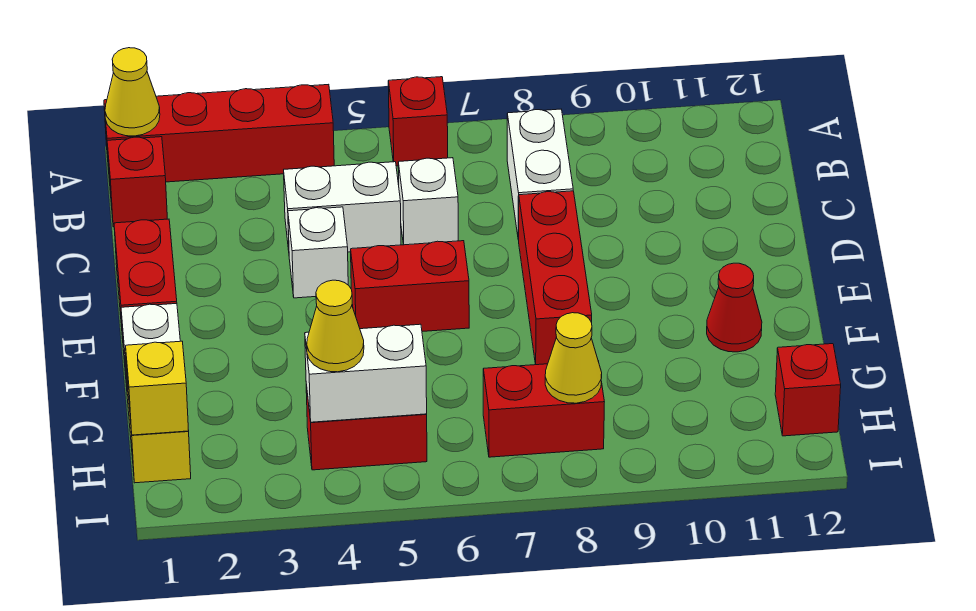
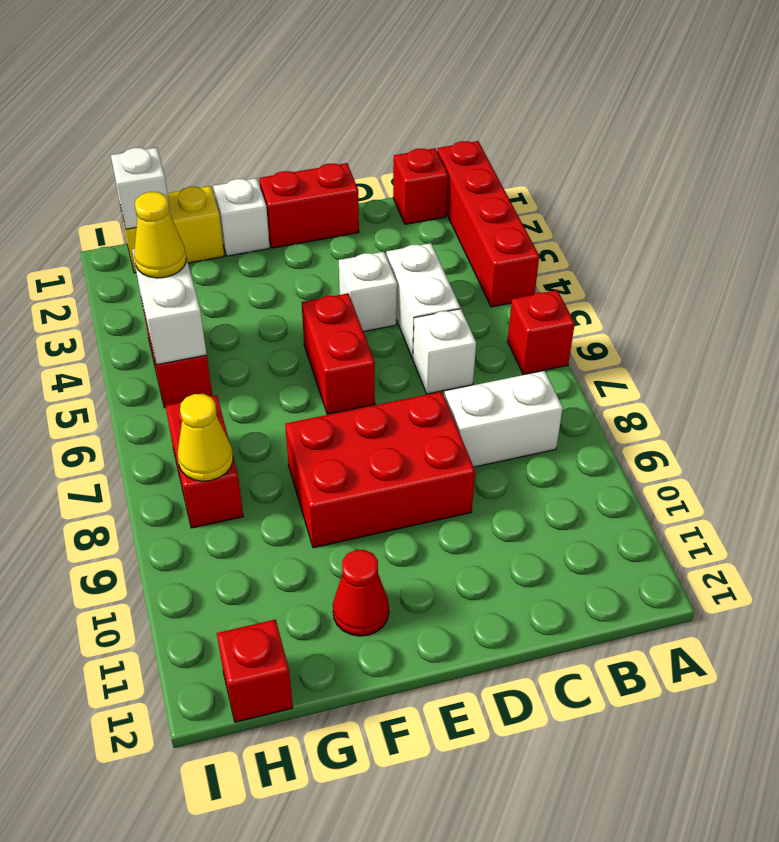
yellow 1x1 cone [105,48,160,136] -> none
red 1x3 brick [519,191,592,365] -> red 2x3 brick [285,392,475,548]
yellow 1x1 brick [126,341,189,435] -> white 1x1 brick [111,148,171,229]

